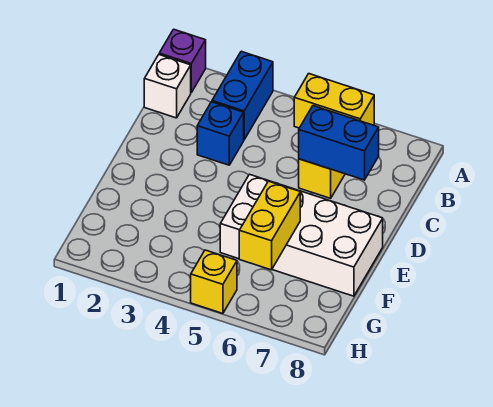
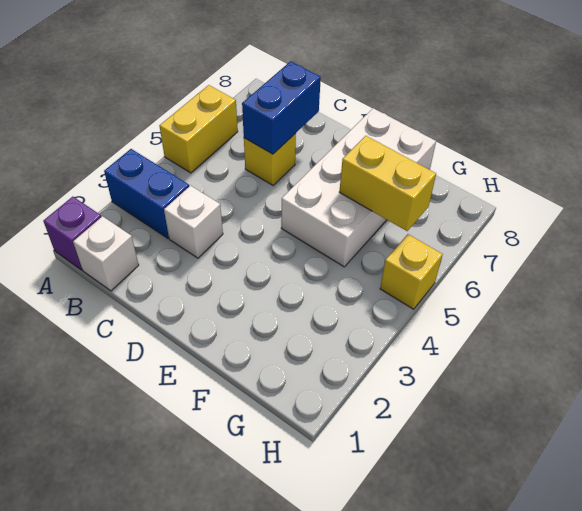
blue 1x1 brick [197,102,244,165] -> white 1x1 brick [164,186,223,258]

